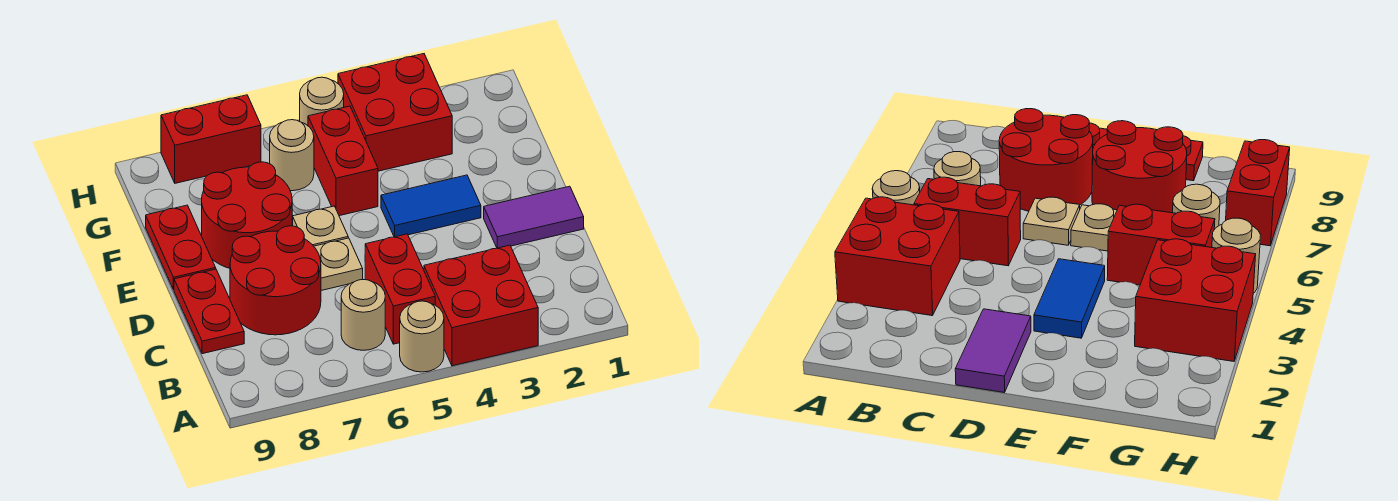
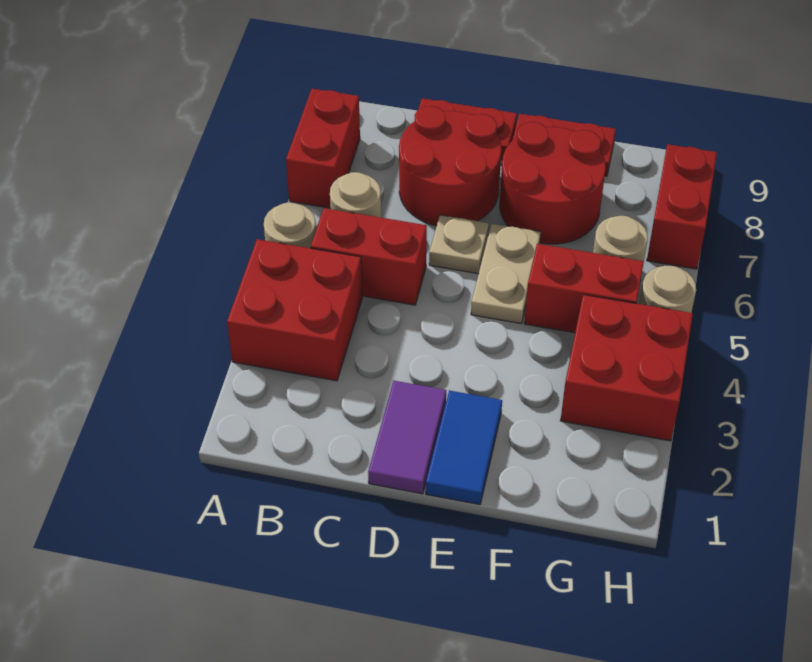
none -> red 1x2 brick [286,89,360,208]
blue 1x2 tile [381,175,481,237] -> blue 1x2 tile moved to [426,391,502,505]
tan 1x1 plate [293,206,348,246] -> tan 1x2 plate [471,224,541,323]

